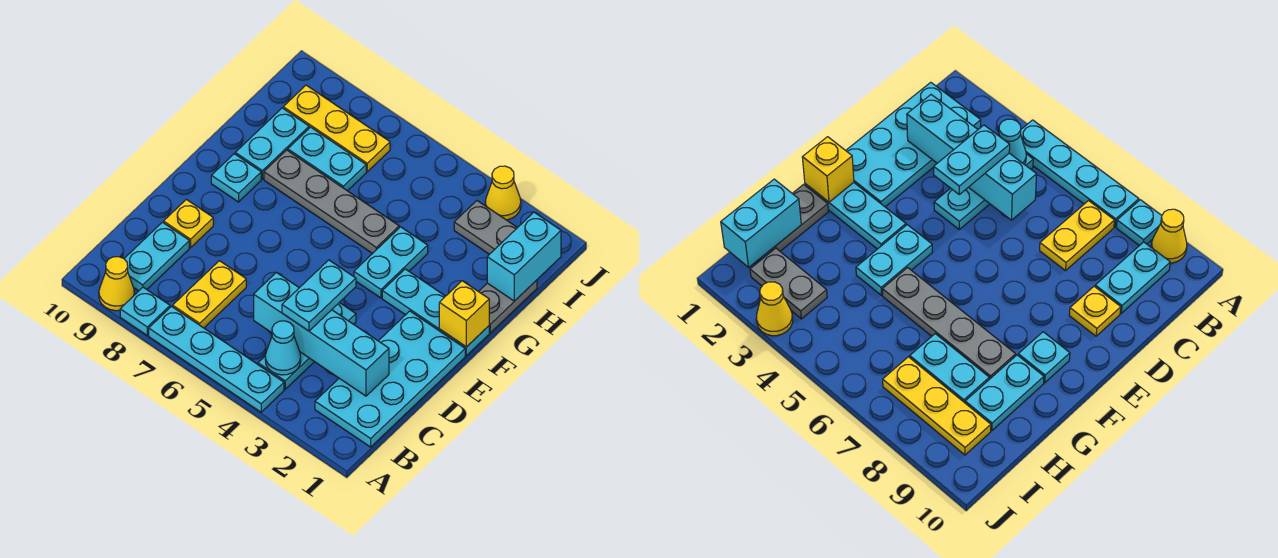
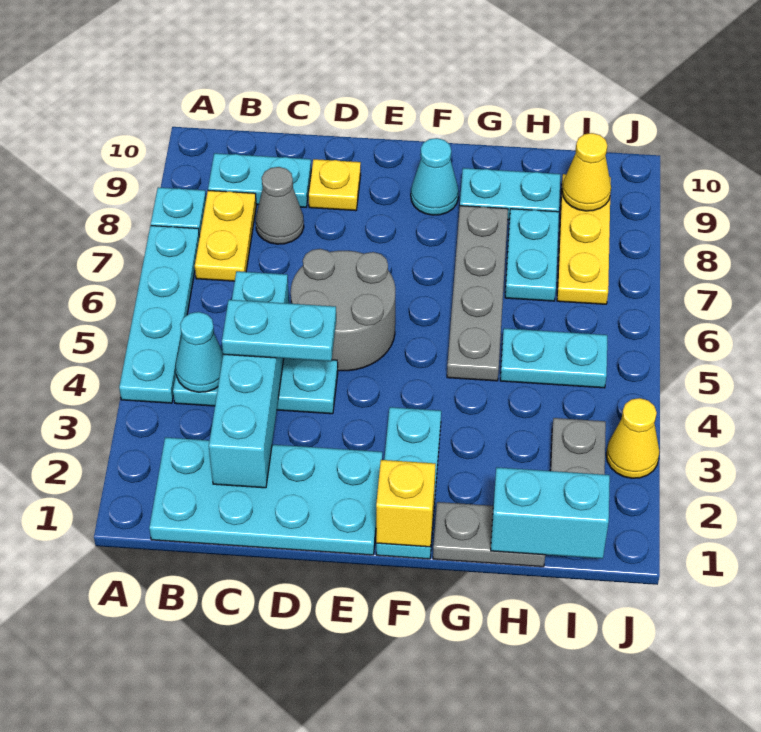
yellow 1x1 cone [99,257,134,311] -> yellow 1x1 cone moved to [562,133,611,211]
yellow 1x2 plate [173,261,246,328] -> yellow 1x2 plate turned to [195,190,256,281]
none -> grey 1x1 cone [256,167,304,244]
none -> grey 2x2 round brick [291,249,395,371]
cyan 1x2 plate [354,227,428,298] -> cyan 1x2 plate moved to [500,328,607,388]
cyan 1x1 plate [211,154,261,202] -> cyan 1x1 cone [411,138,459,215]

